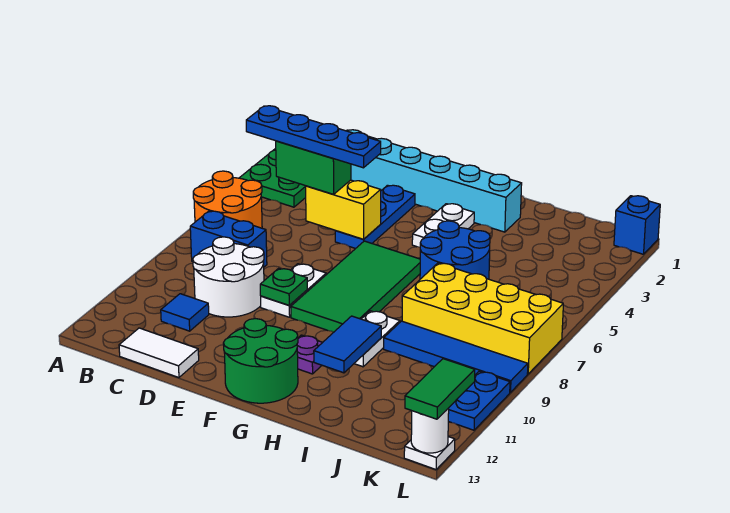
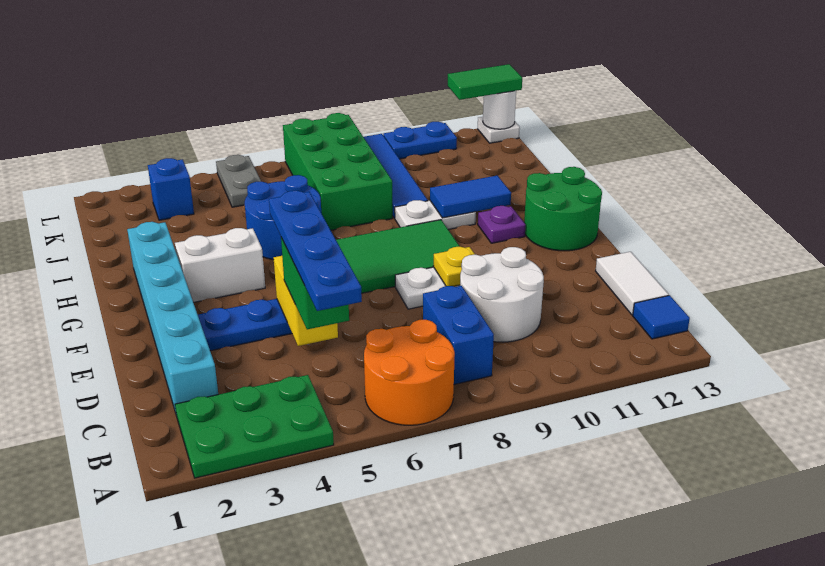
blue 1x1 tile [161,294,209,331] -> blue 1x1 tile moved to [633,295,690,339]
green 1x1 plate [260,268,307,305] -> yellow 1x1 plate [433,247,475,286]
white 1x2 plate [412,204,474,247] -> white 1x2 brick [175,228,265,302]
yellow 2x4 brick [402,263,563,374] -> green 2x4 brick [283,113,393,230]
none -> grey 1x2 plate [216,155,261,207]
blue 1x1 brick [614,196,660,254] -> blue 1x1 brick moved to [148,158,194,220]

